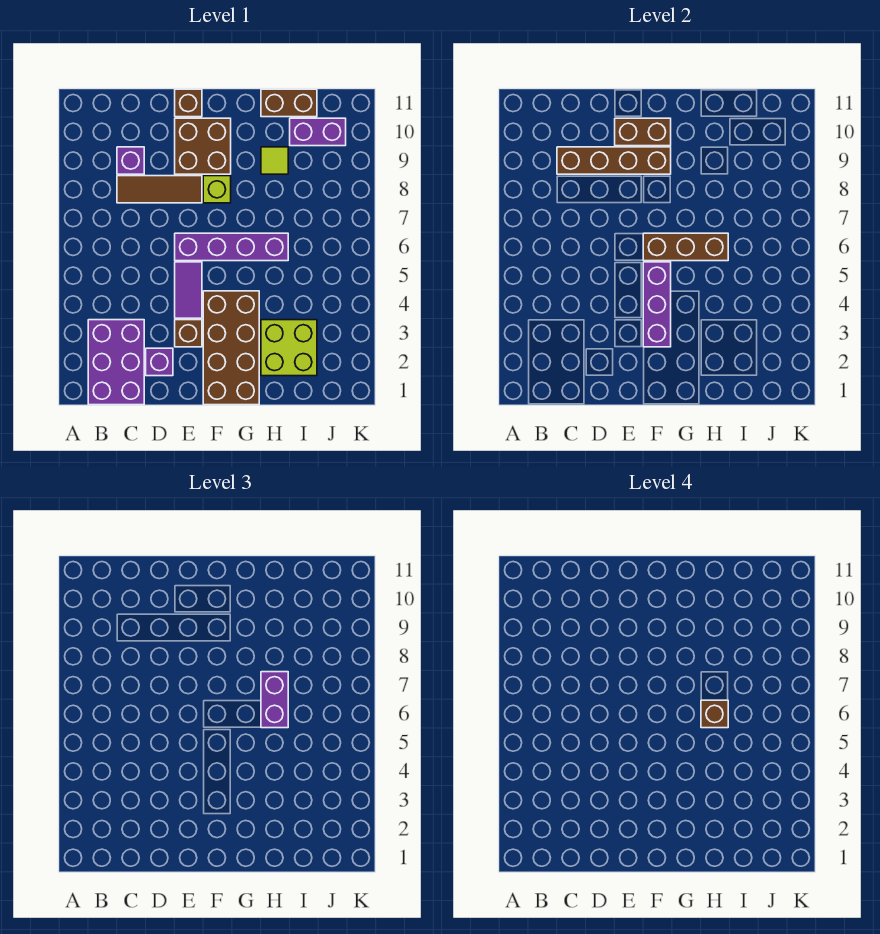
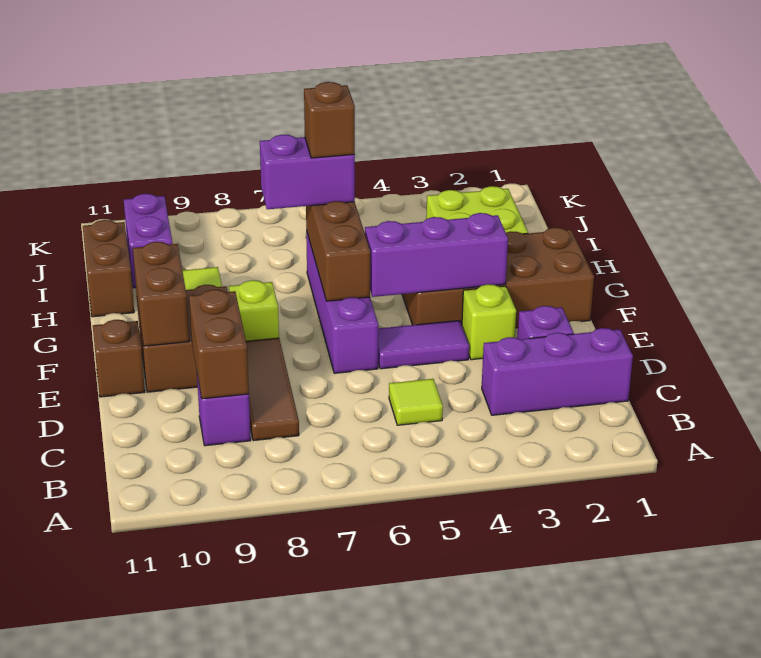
purple 2x3 brick [88,320,144,405] -> purple 1x3 brick [482,328,633,415]
none -> lime 1x1 tile [389,379,443,425]
brown 1x4 brick [557,147,671,174] -> brown 1x2 brick [189,290,249,399]
brown 1x1 brick [175,320,202,347] -> lime 1x1 brick [462,284,516,360]

